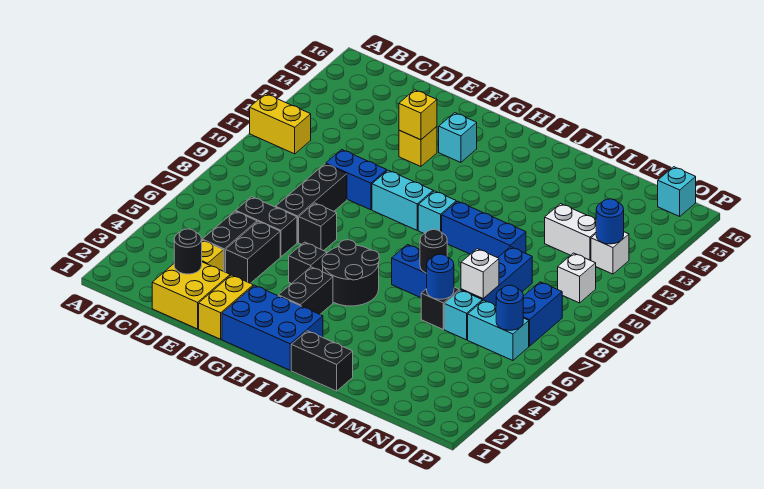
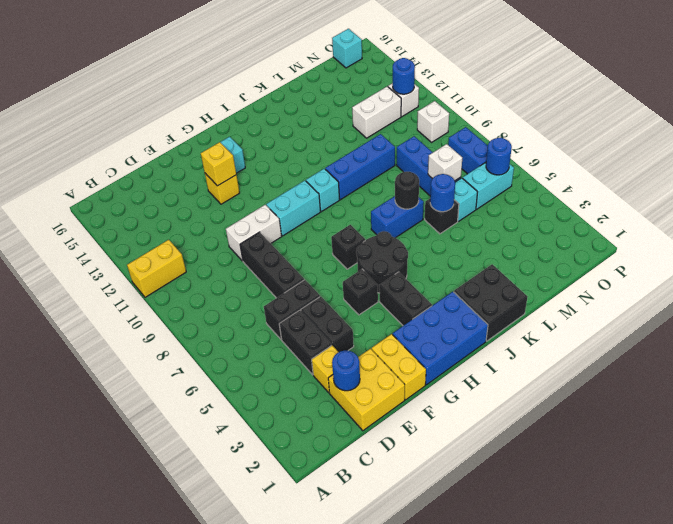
black 1x1 round brick [174,229,202,274] -> blue 1x1 round brick [332,350,360,391]
blue 1x2 brick [326,150,387,210] -> white 1x2 brick [226,205,282,261]
black 1x1 brick [299,203,337,251] -> black 1x1 brick moved to [331,225,365,269]
black 1x2 brick [291,331,353,391] -> black 2x2 brick [454,264,528,341]

